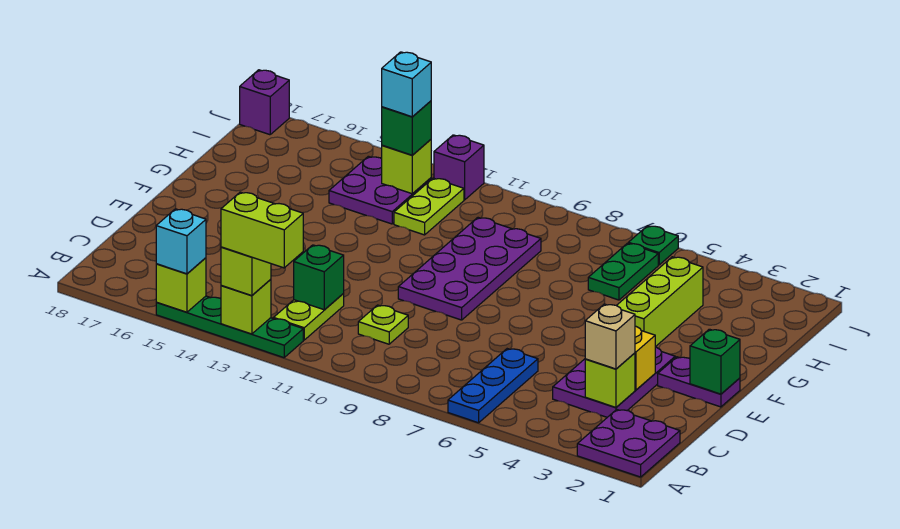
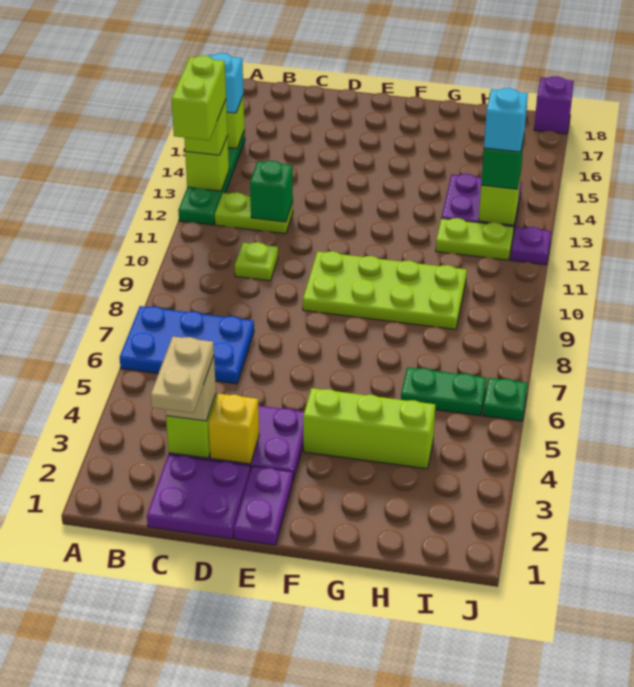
purple 2x2 plate [577,409,680,477] -> purple 2x2 plate moved to [147,455,250,539]
blue 1x3 plate [448,349,538,423] -> blue 2x3 plate [120,306,254,384]
none -> tan 1x2 plate [151,337,214,413]
green 1x1 brick [690,329,740,394] -> none
purple 2x4 plate [398,218,541,320] -> lime 2x4 plate [303,251,467,329]
purple 1x1 brick [434,135,484,200] -> purple 1x1 plate [511,227,551,265]

